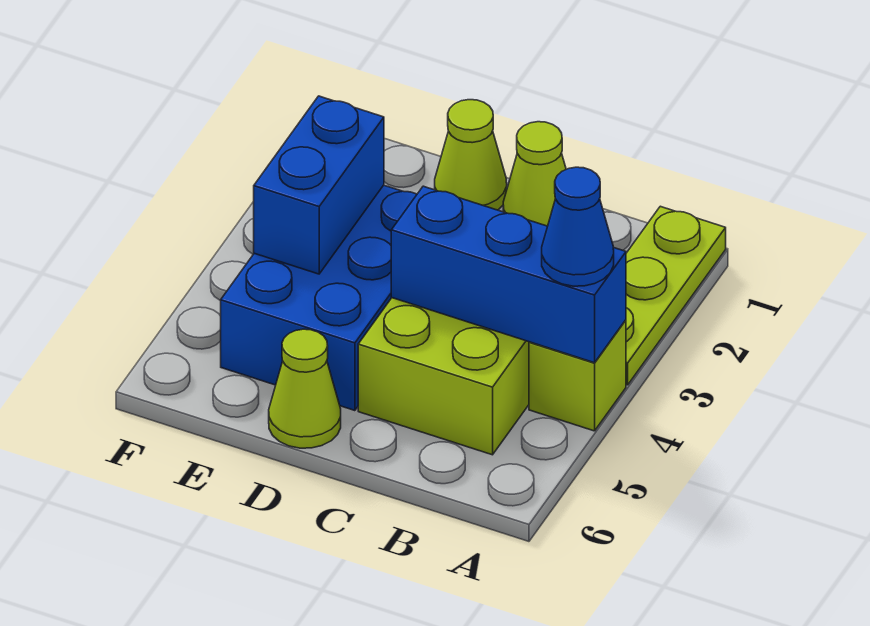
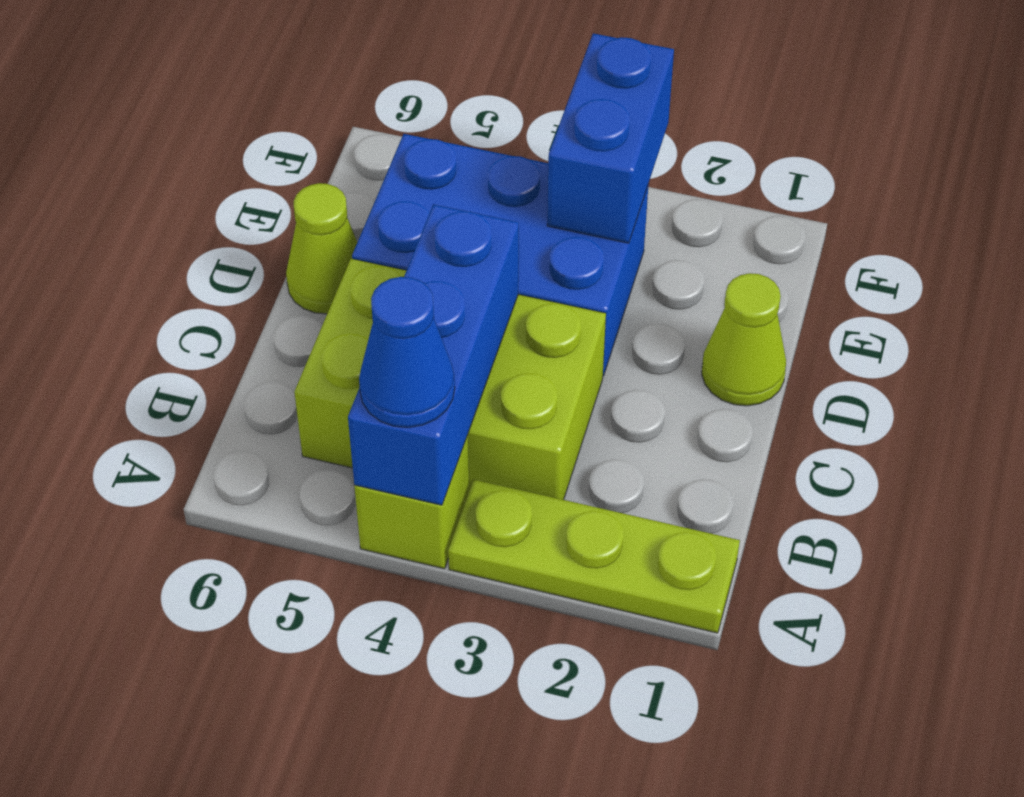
lime 1x1 cone [503,122,566,226] -> none
blue 1x2 brick [254,96,384,274] -> blue 1x2 brick turned to [547,33,674,243]

